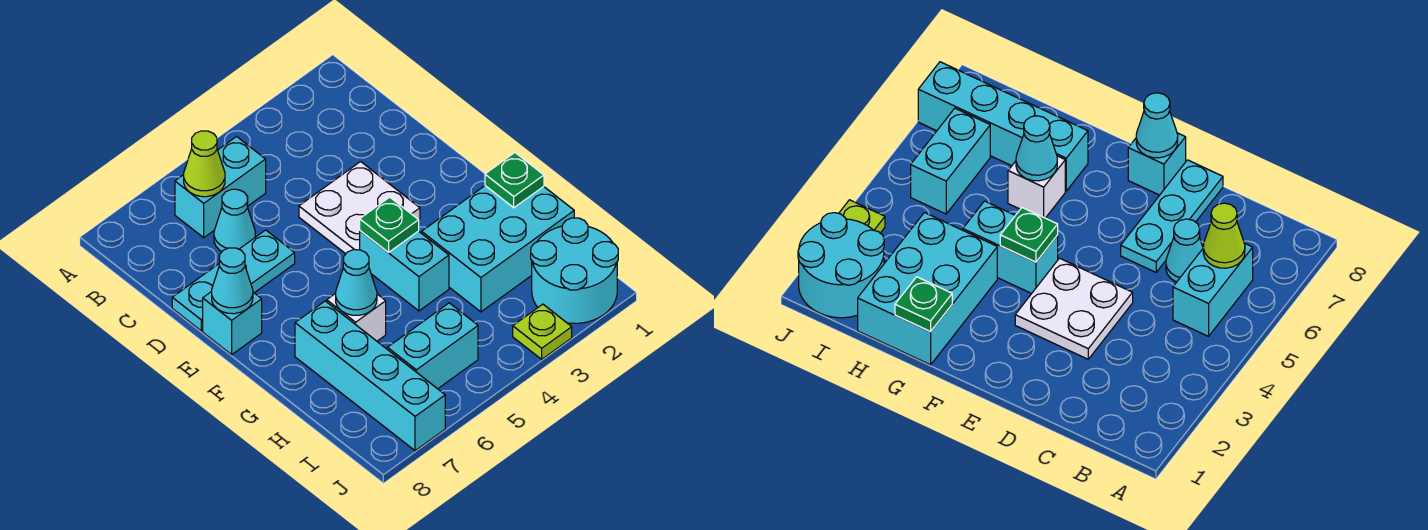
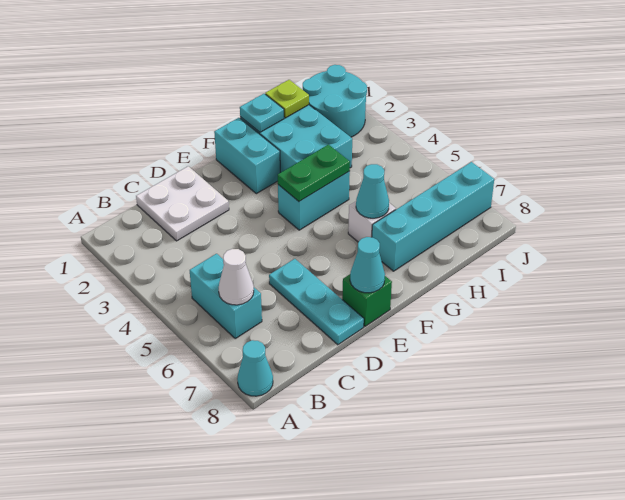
lime 1x1 cone [184,131,225,197] -> white 1x1 cone [219,249,254,305]
cyan 1x1 cone [214,189,255,251] -> cyan 1x1 cone moved to [237,340,273,396]
white 2x2 plate [299,162,420,254] -> white 2x2 plate moved to [136,166,229,241]
cyan 1x1 brick [203,292,262,355] -> green 1x1 brick [342,274,392,326]
green 1x1 plate [360,197,419,252] -> green 1x2 plate [278,145,350,201]
green 1x1 plate [485,153,544,208] -> cyan 1x1 plate [240,94,284,132]
cyan 1x2 brick [387,303,478,389] -> cyan 1x2 brick moved to [214,118,280,194]
lime 1x1 plate [513,304,572,359] -> lime 1x1 plate moved to [265,80,309,118]

